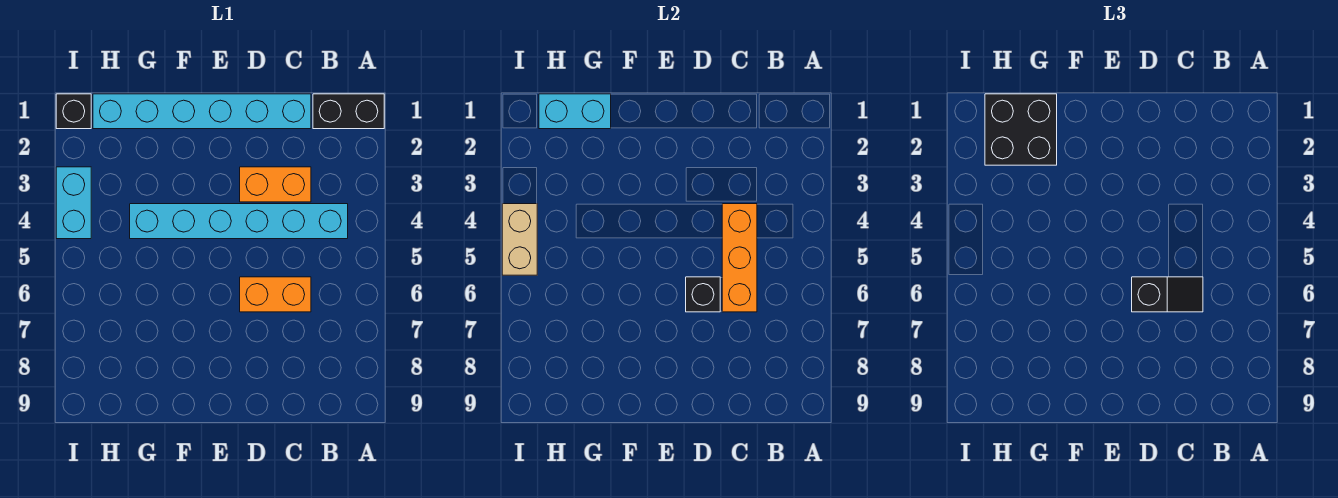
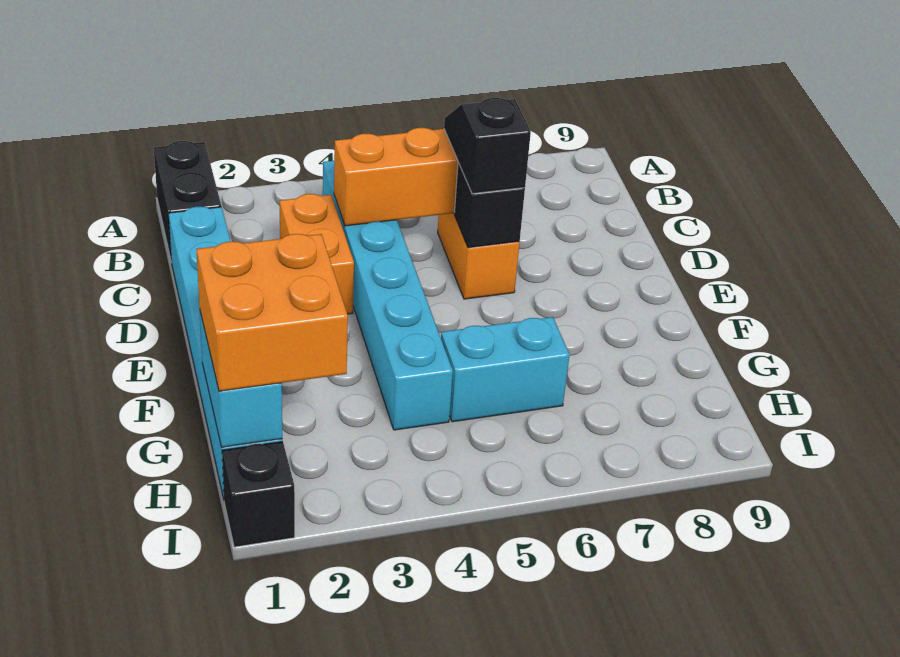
black 2x2 brick [985,94,1057,165] -> orange 2x2 brick [197,234,348,391]
cyan 1x2 brick [56,167,91,239] -> cyan 1x2 brick moved to [441,317,570,422]
tan 1x2 brick [502,204,537,275] -> none

